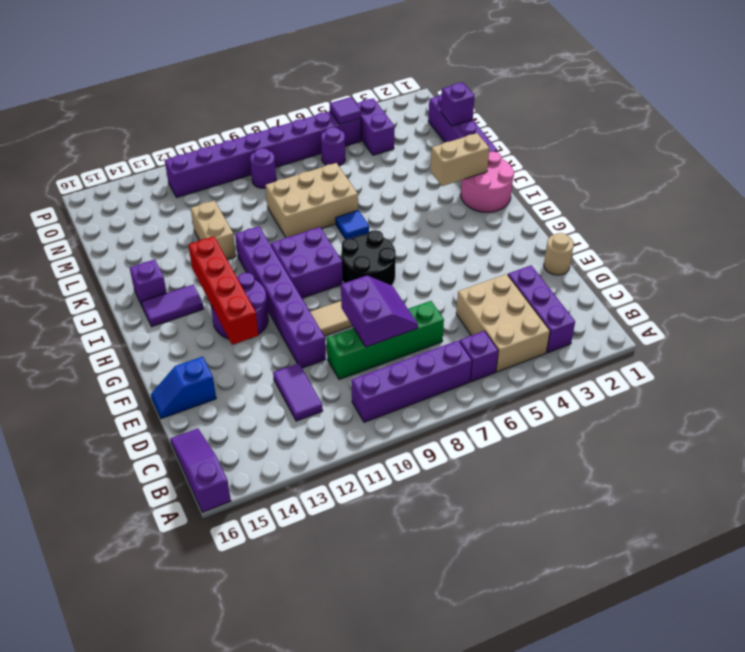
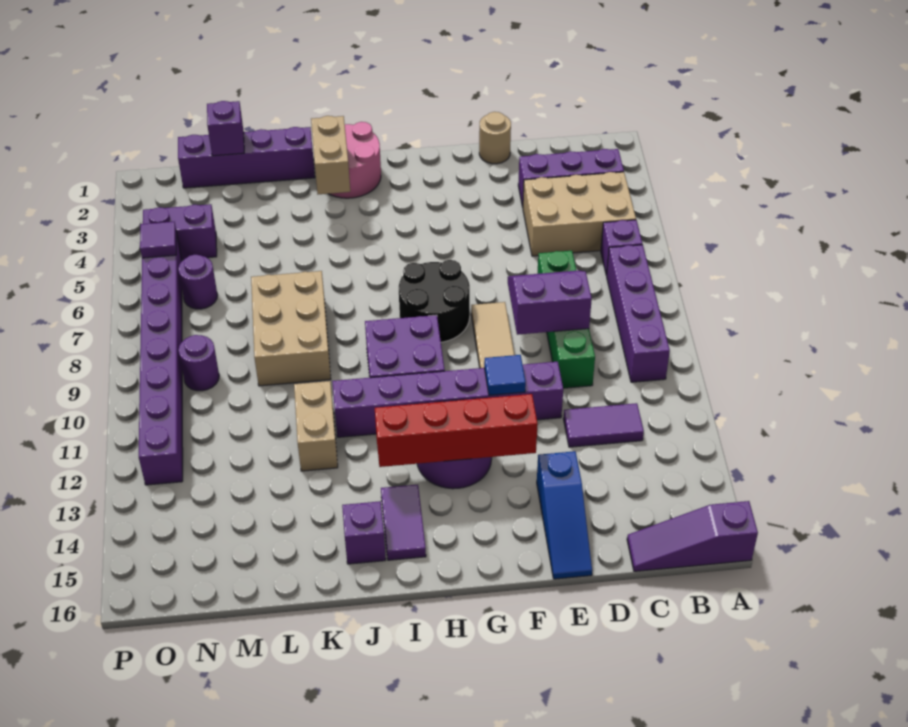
blue 1x2 slope [151,357,216,419] -> blue 1x3 slope [537,451,592,579]
blue 1x1 tile [336,210,369,239] -> blue 1x1 tile moved to [484,355,526,395]
tan 1x2 brick [191,201,236,259] -> tan 1x2 brick turned to [294,381,338,471]

